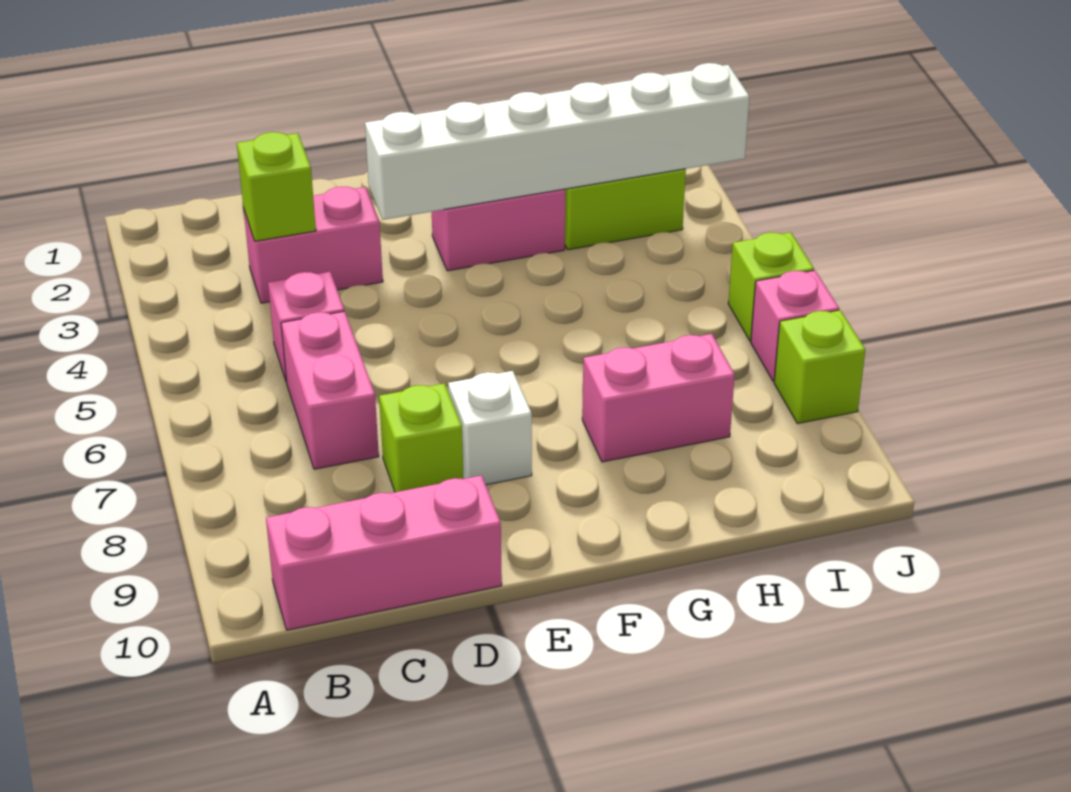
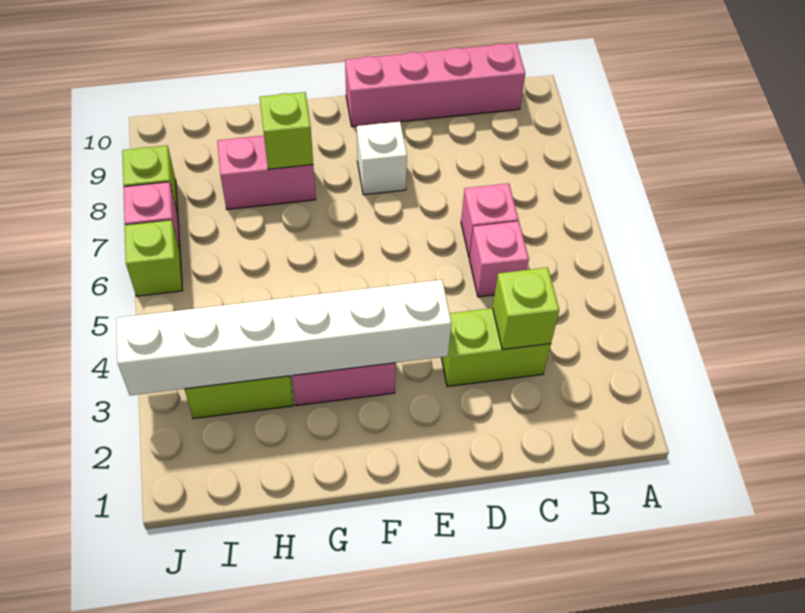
pink 1x3 brick [266,475,502,630] -> pink 1x4 brick [345,43,525,127]
pink 1x2 brick [244,187,383,303] -> lime 1x2 brick [441,308,551,387]
pink 1x2 brick [281,311,379,469] -> pink 1x1 brick [461,183,519,258]
lime 1x1 brick [379,383,464,492] -> lime 1x1 brick moved to [260,92,313,169]

